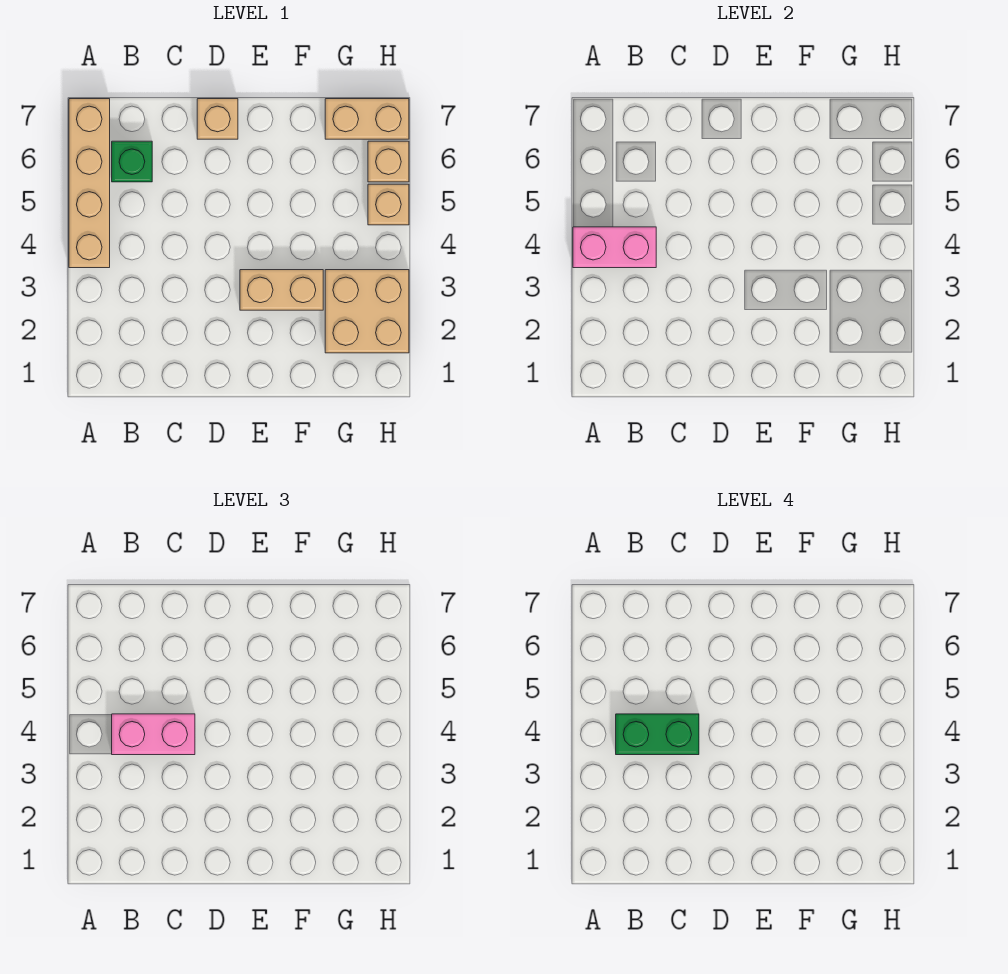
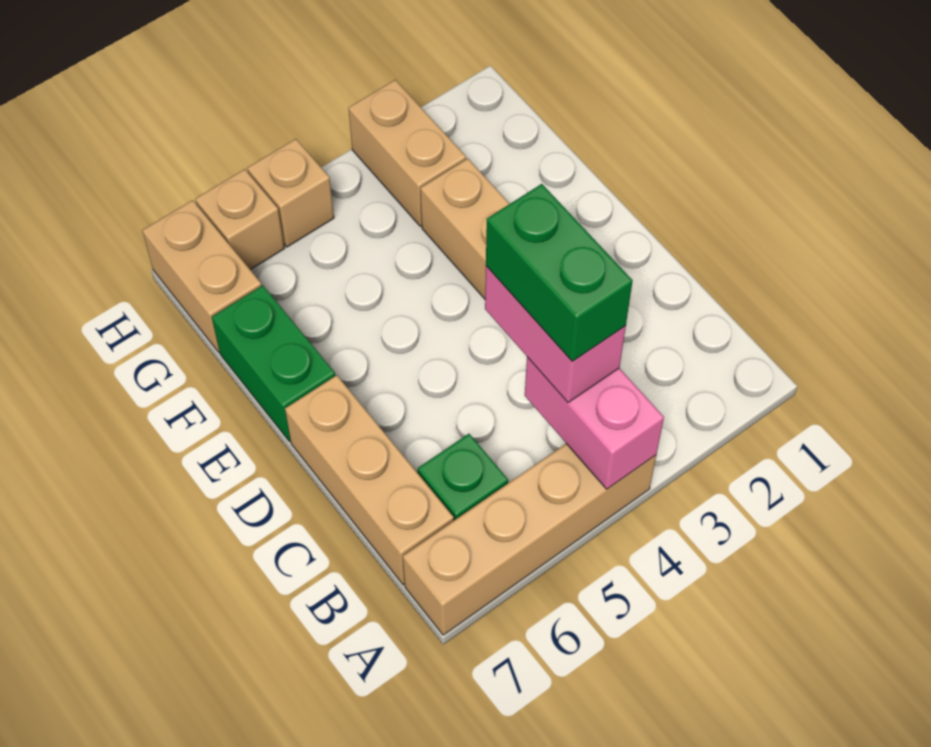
tan 1x1 brick [197,99,238,139] -> tan 1x3 brick [285,375,454,585]
none -> green 1x2 brick [212,285,335,441]
tan 2x2 brick [325,270,409,353] -> tan 1x2 brick [349,80,466,226]

